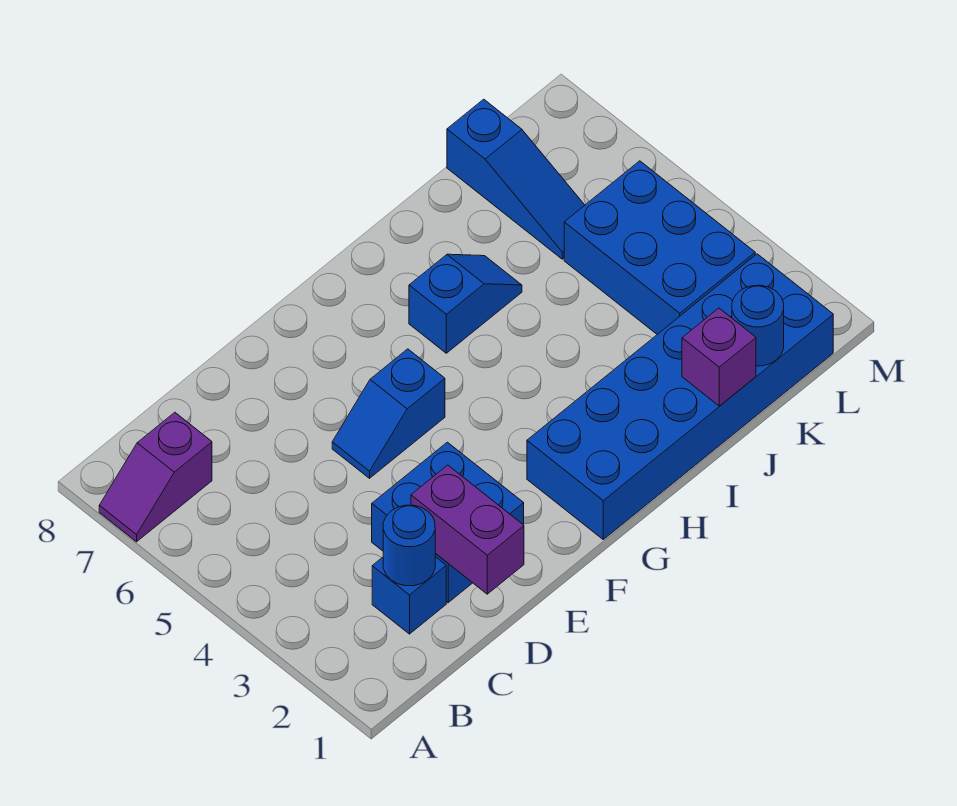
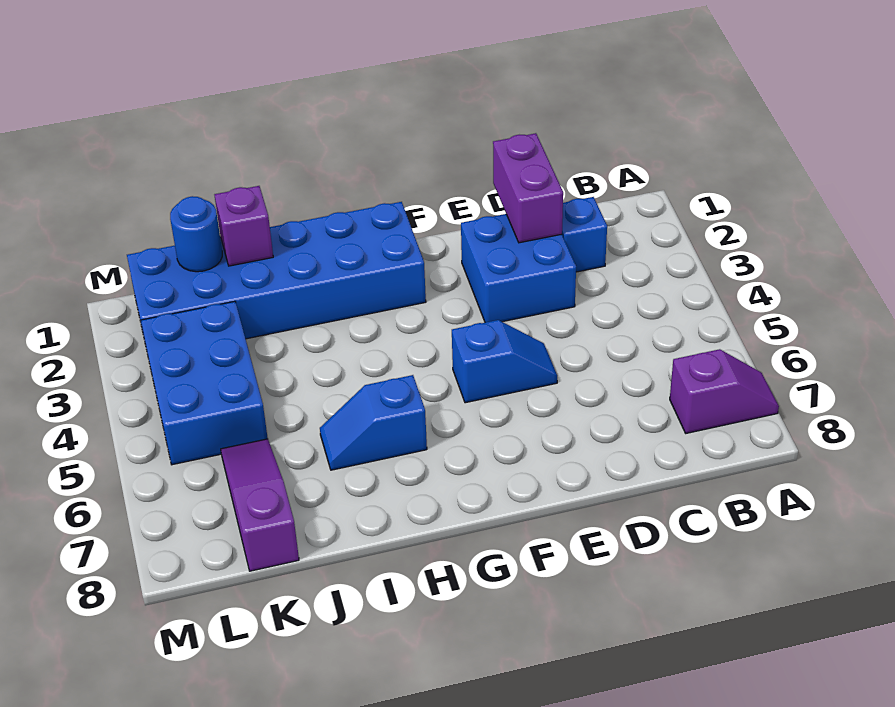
blue 1x1 round brick [383,505,435,586] -> none
blue 1x3 slope [447,99,585,259] -> purple 1x3 slope [221,439,299,571]

